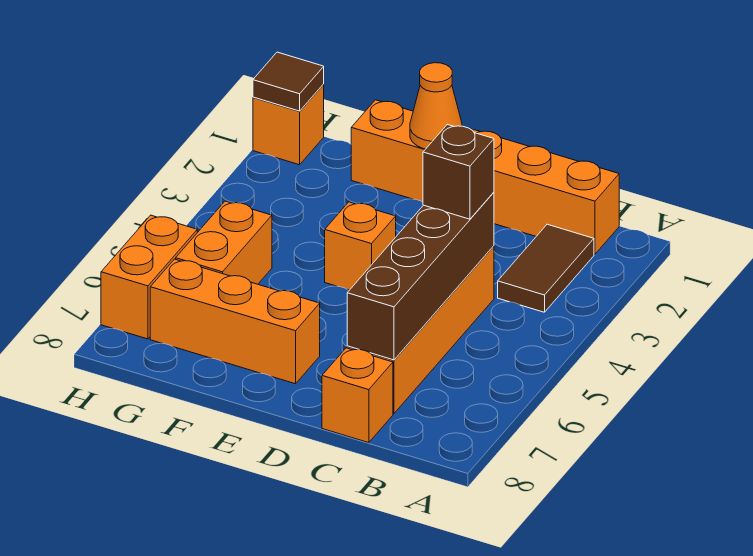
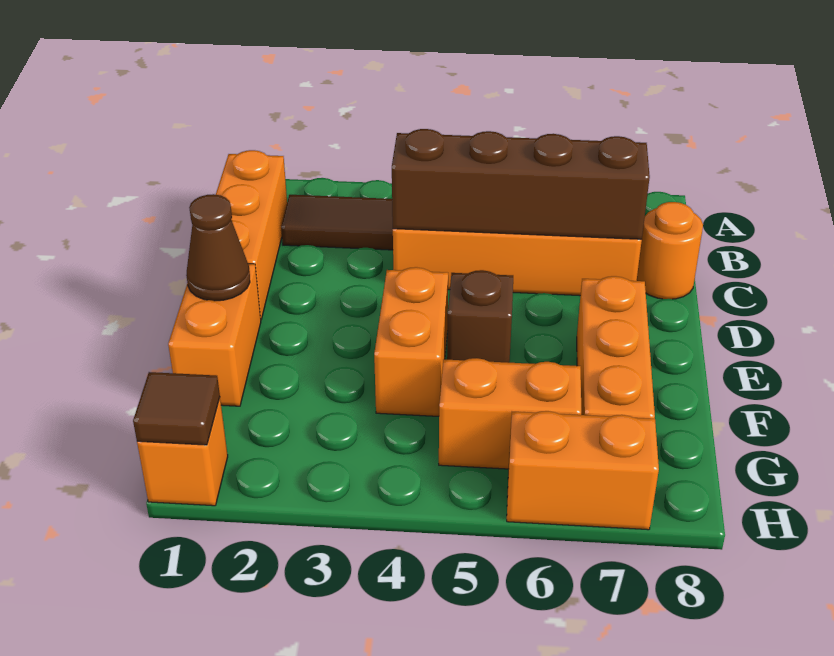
brown 1x1 brick [423,124,494,219] -> brown 1x1 brick moved to [447,270,513,363]
orange 1x1 brick [322,348,393,443] -> orange 1x1 round brick [637,202,703,299]
orange 1x1 cone [410,63,462,149] -> brown 1x1 cone [186,194,250,301]
orange 1x1 brick [325,202,396,290] -> orange 1x2 brick [374,267,448,416]

